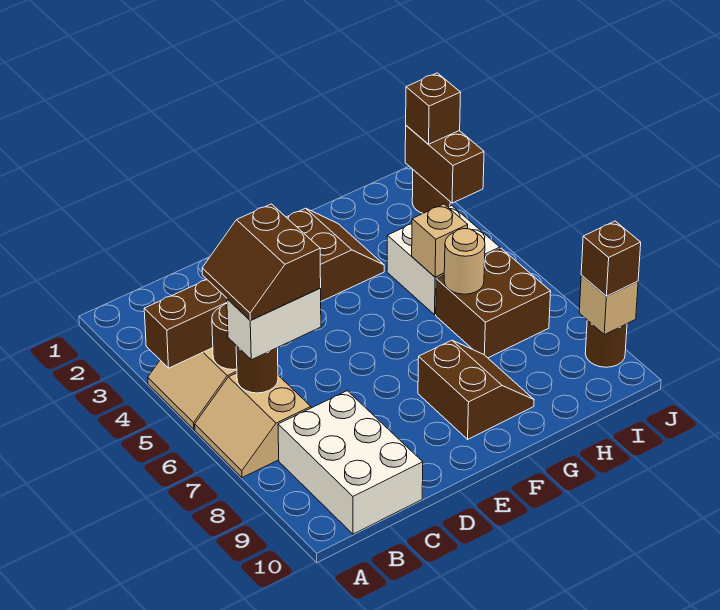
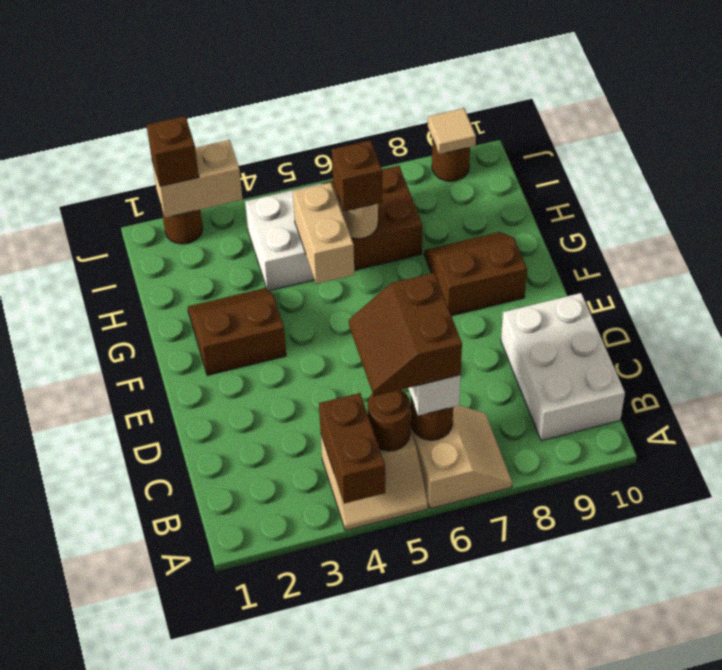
tan 2x2 slope [195,373,311,478] -> tan 2x2 slope turned to [410,405,512,509]
brown 2x2 slope [202,204,321,320] -> brown 2x2 slope turned to [349,273,462,396]
white 2x3 brick [278,391,423,534] -> white 2x3 brick turned to [501,293,625,441]
tan 1x1 brick [412,204,468,277] -> tan 1x2 brick [293,183,354,284]
brown 1x2 brick [405,126,484,203] -> tan 1x2 brick [152,140,243,218]
tan 1x1 brick [579,275,638,335] -> tan 1x1 tile [428,108,476,154]
brown 1x1 brick [581,221,641,296] -> brown 1x1 brick moved to [332,140,383,211]

